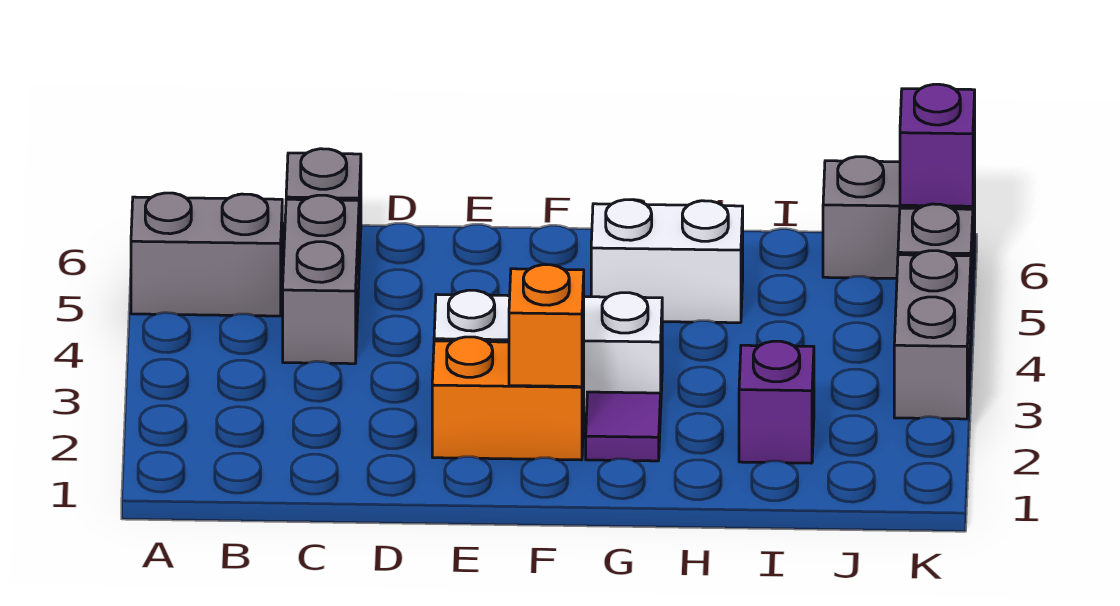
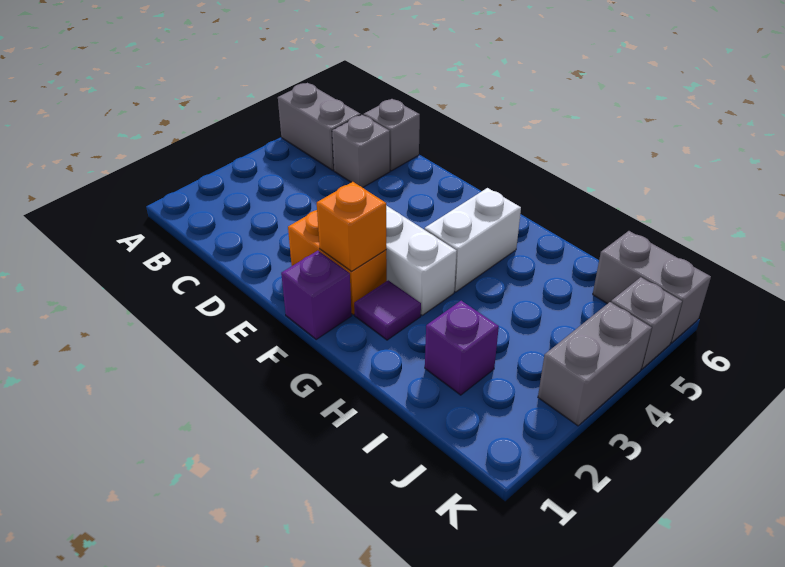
grey 1x2 brick [283,195,359,364] -> grey 1x1 brick [332,115,390,188]
white 1x2 brick [591,200,743,323] -> white 1x2 brick turned to [425,188,521,292]
purple 1x1 brick [900,84,975,206] -> purple 1x1 brick moved to [281,251,351,339]

